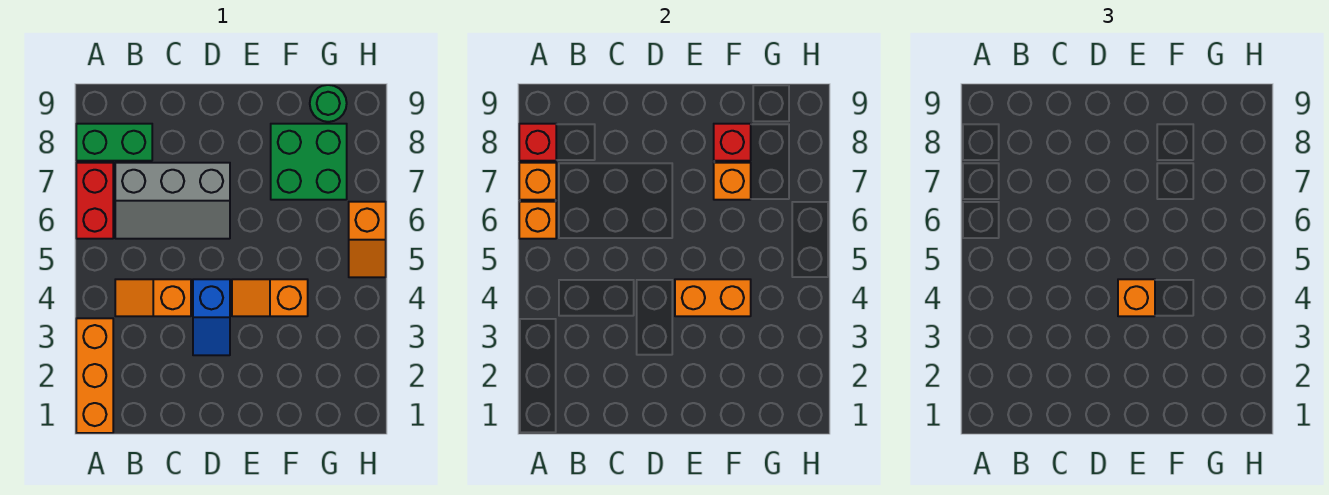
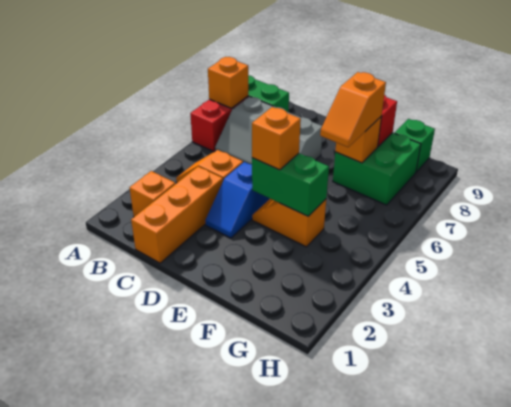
orange 1x3 brick [76,318,113,433] -> orange 1x3 brick moved to [131,166,223,263]
orange 1x1 brick [519,202,556,239] -> orange 1x1 brick moved to [130,171,175,217]
red 1x1 brick [519,124,556,161] -> none
orange 1x2 brick [675,279,751,316] -> green 1x2 brick [252,153,329,216]
green 1x1 round brick [310,85,347,122] -> green 1x1 brick [395,119,435,172]
orange 1x2 slope [349,202,386,277] -> orange 1x2 slope moved to [320,72,386,147]

